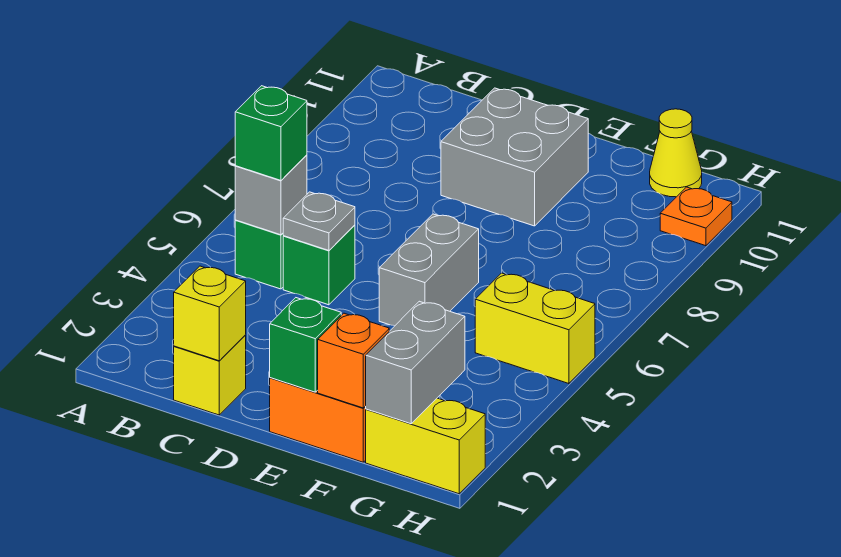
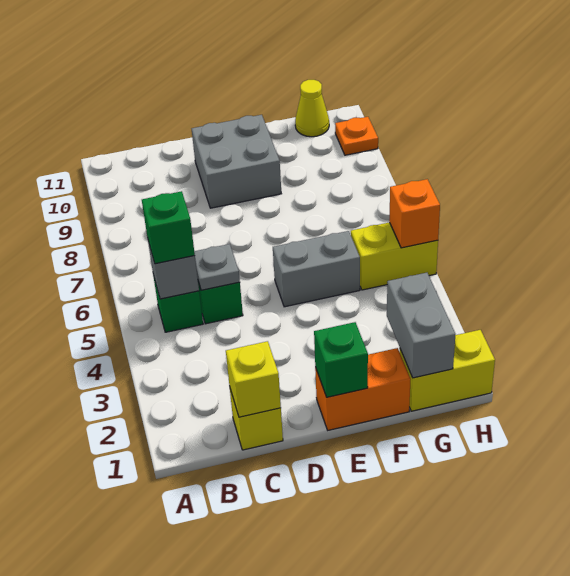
grey 1x2 brick [379,214,479,326] -> grey 1x2 brick turned to [273,231,360,307]
orange 1x1 brick [318,313,389,408] -> orange 1x1 brick moved to [389,179,440,248]

